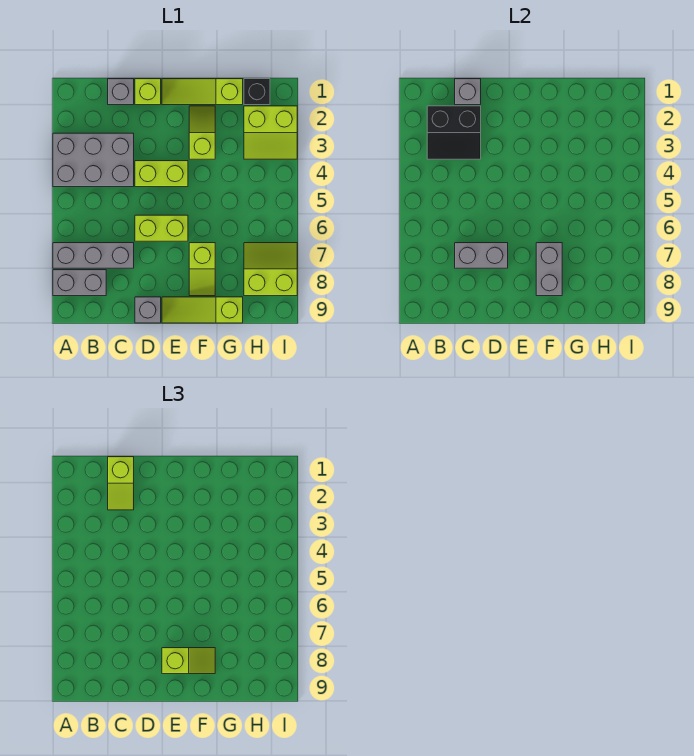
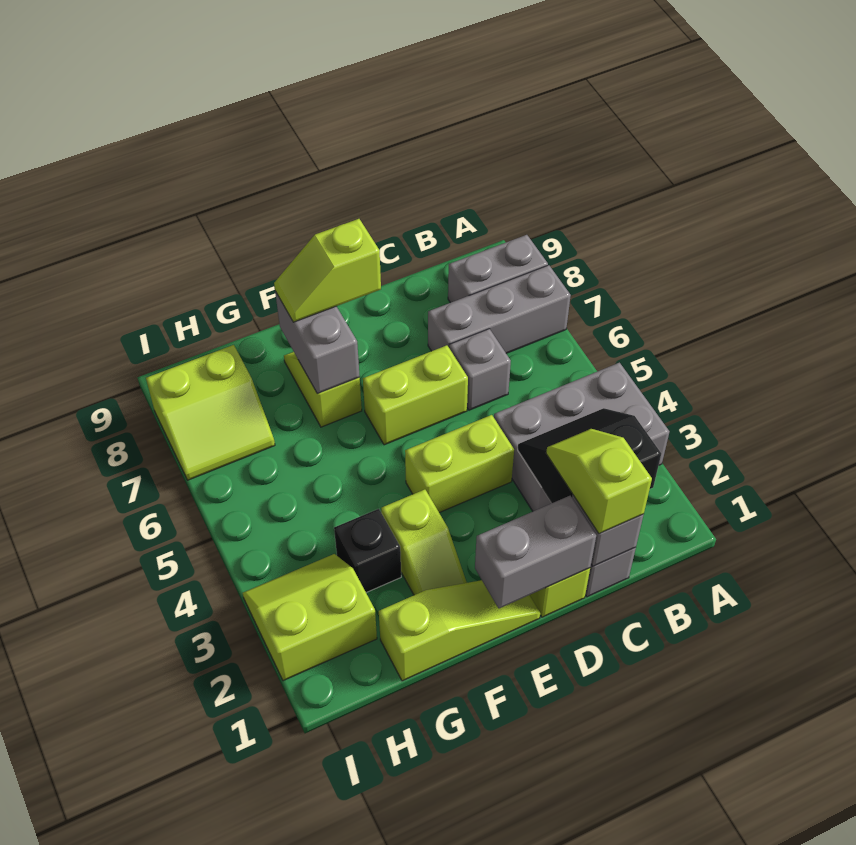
grey 1x2 brick [455,243,508,268] -> grey 1x2 brick moved to [475,496,596,608]
grey 1x1 brick [135,297,161,323] -> grey 1x1 brick moved to [449,329,511,410]
lime 1x3 slope [162,297,243,323] -> none
black 1x1 brick [244,79,270,105] -> black 1x1 brick moved to [334,509,401,593]

